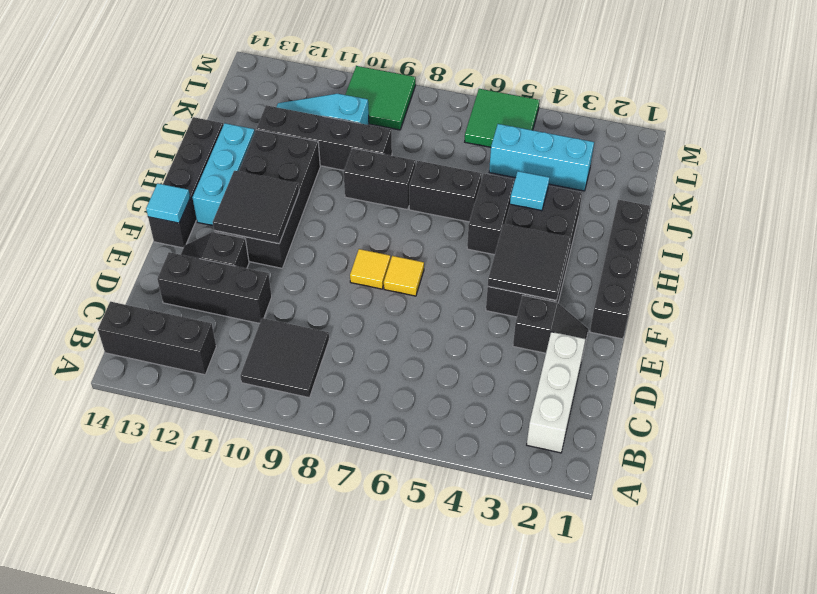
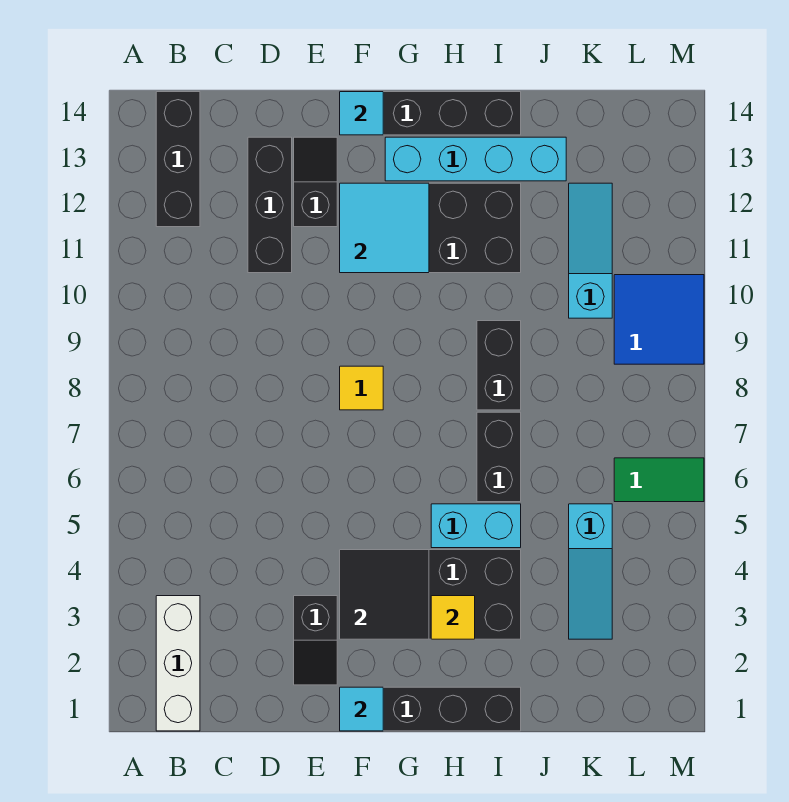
white 1x3 brick [527,332,585,453] -> white 1x3 brick turned to [156,596,200,731]
black 2x2 tile [240,318,329,398] -> none
yellow 1x1 tile [384,256,424,296] -> yellow 1x1 tile moved to [431,596,475,639]
black 2x2 tile [213,171,299,244] -> cyan 2x2 tile [340,183,429,273]
cyan 1x3 brick [192,123,255,226] -> cyan 1x4 brick [385,137,566,181]
black 1x2 brick [467,174,515,255] -> cyan 1x2 brick [431,504,521,548]
cyan 1x1 tile [510,171,549,211] -> cyan 1x1 tile moved to [340,687,383,731]
black 1x4 brick [257,105,392,170] -> none
cyan 1x3 brick [489,124,594,191] -> cyan 1x3 slope [569,504,612,639]
green 2x2 tile [465,89,540,147] -> green 1x2 tile [614,458,704,502]
green 2x2 tile [345,66,416,130] -> blue 2x2 tile [614,275,704,364]

